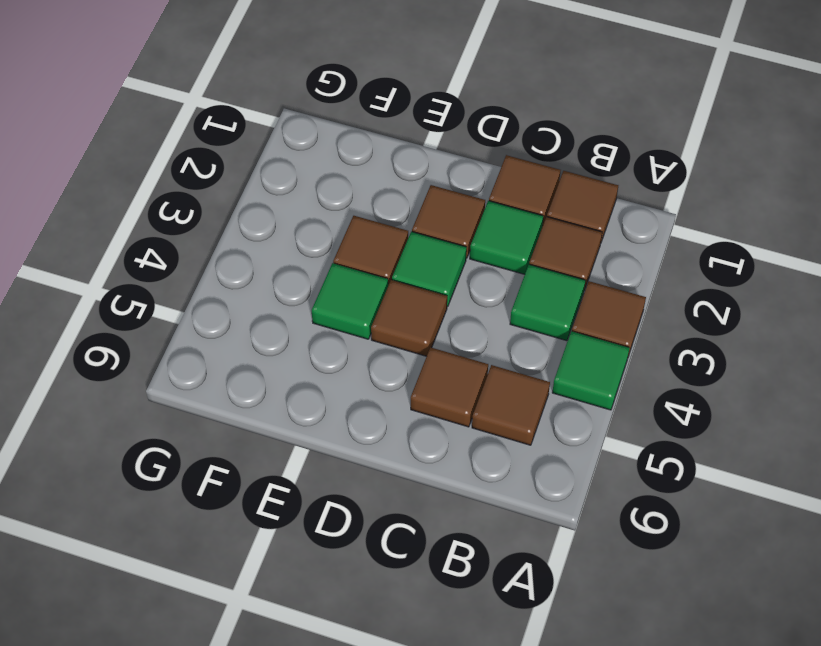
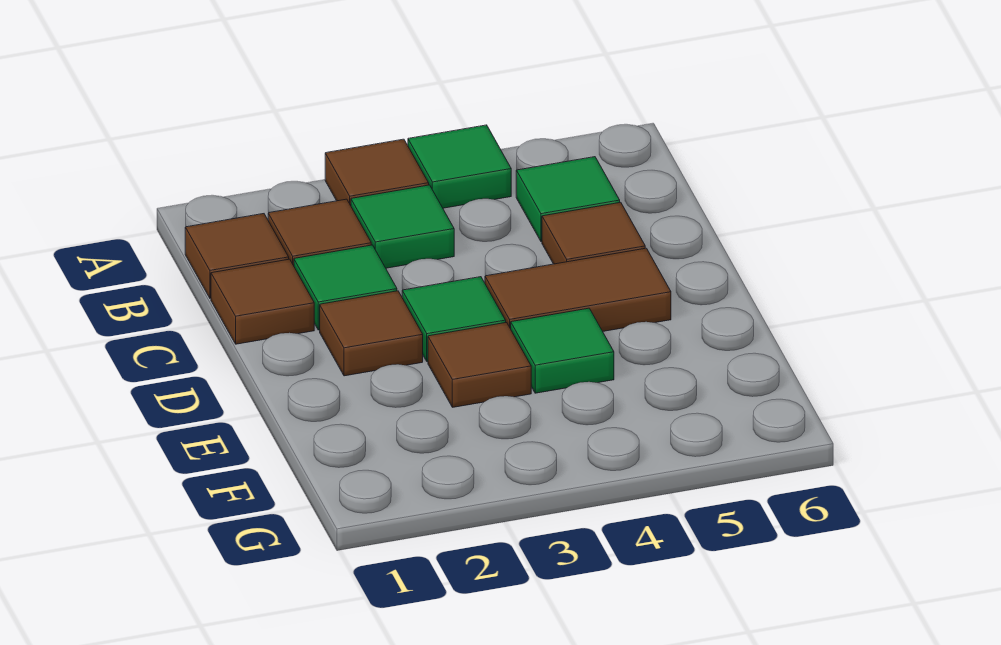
brown 1x1 tile [472,365,550,445] -> green 1x1 tile [516,157,620,242]
brown 1x1 tile [371,280,447,356] -> brown 1x2 tile [485,248,671,331]

